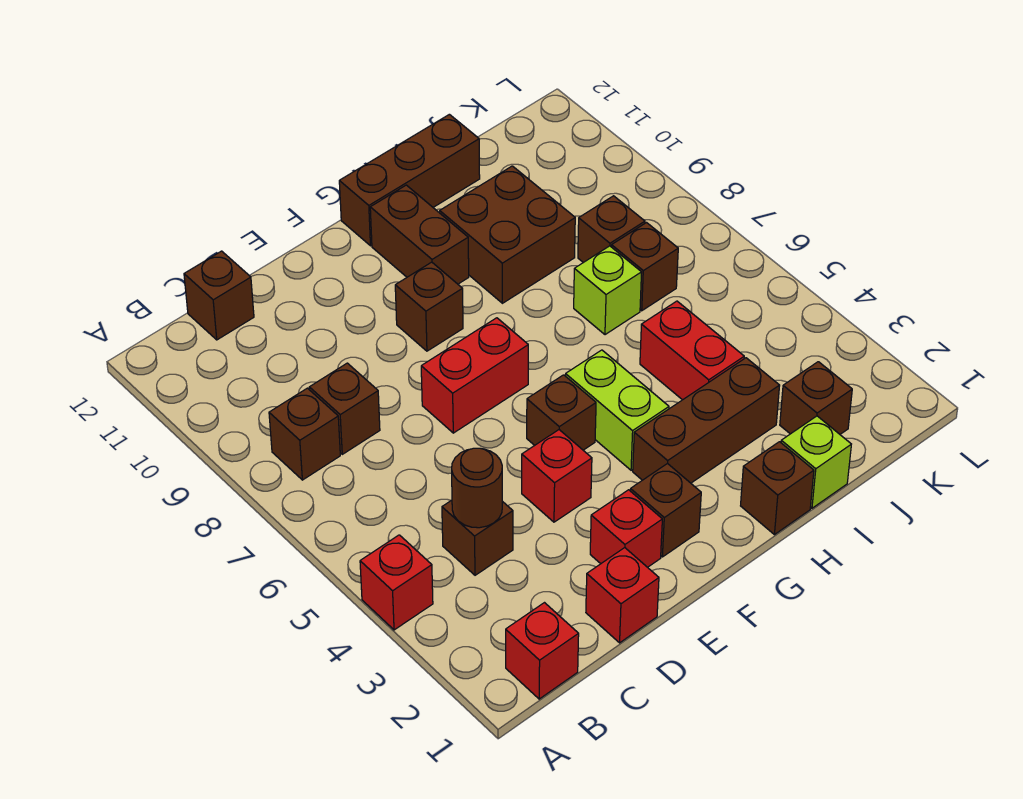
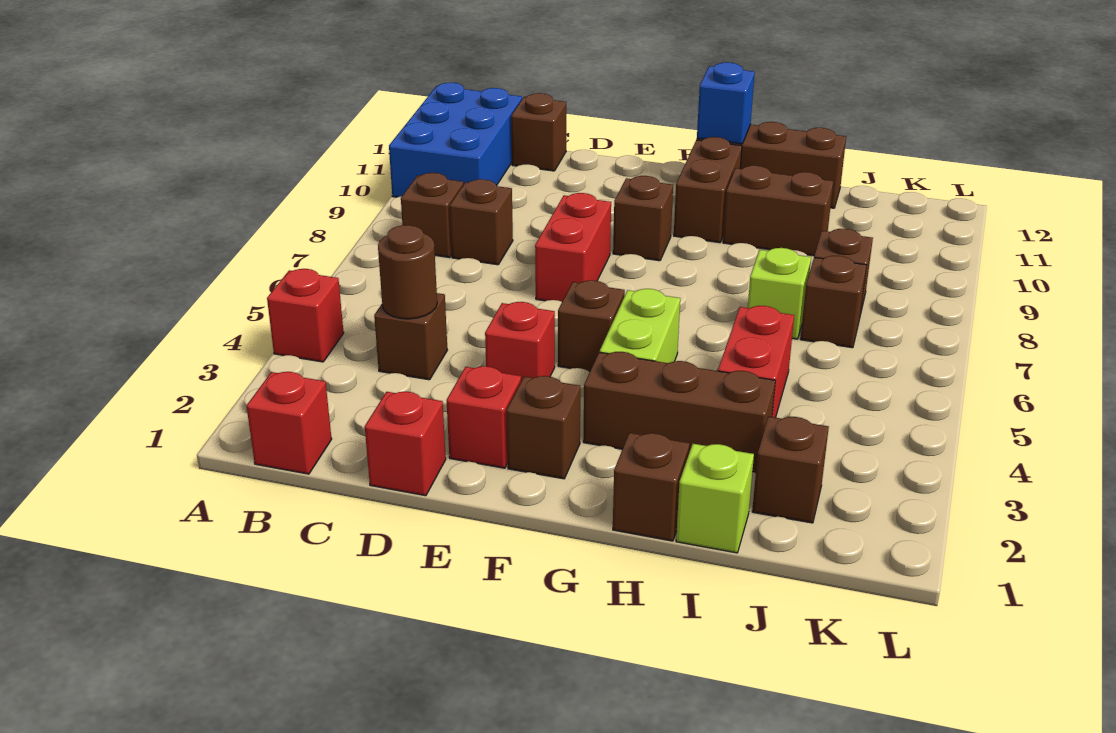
none -> blue 2x3 brick [389,83,522,197]
red 1x2 brick [421,318,528,433] -> red 1x2 brick turned to [535,193,611,302]
none -> blue 1x1 brick [697,62,755,144]
brown 2x2 brick [440,166,575,303] -> brown 1x2 brick [723,166,833,256]

